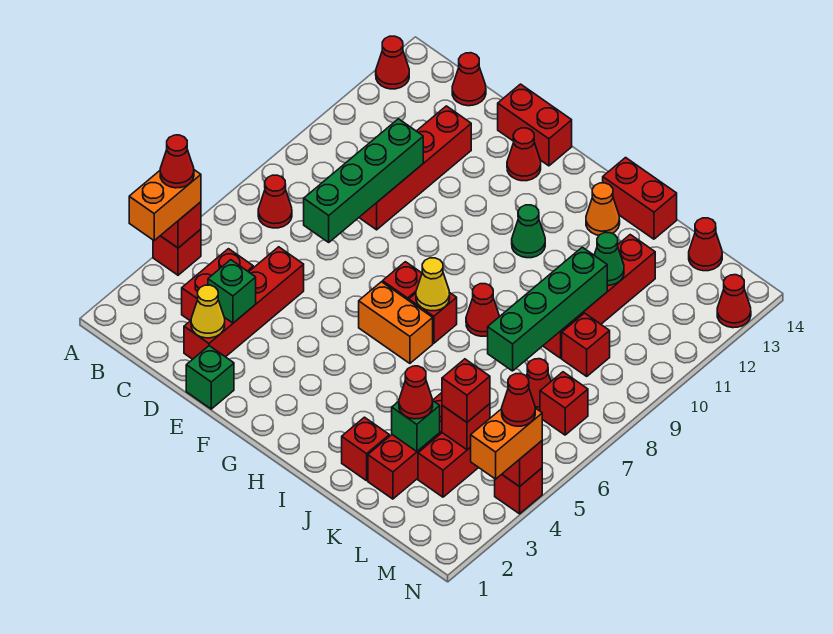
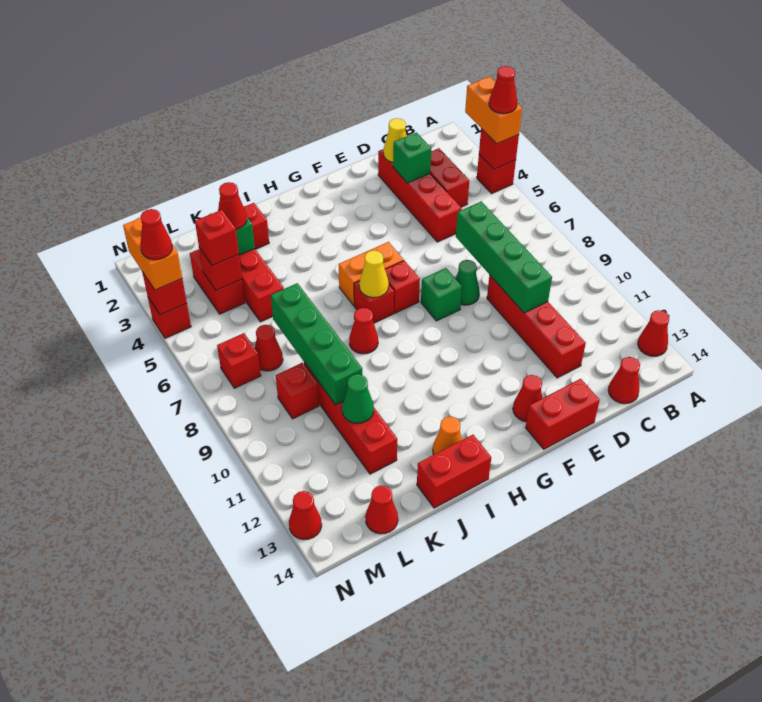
red 1x1 cone [258,175,292,228] -> none
green 1x1 brick [186,346,234,409] -> green 1x1 brick moved to [421,268,462,321]
green 1x1 cone [512,205,545,258] -> green 1x1 cone moved to [456,260,480,305]

